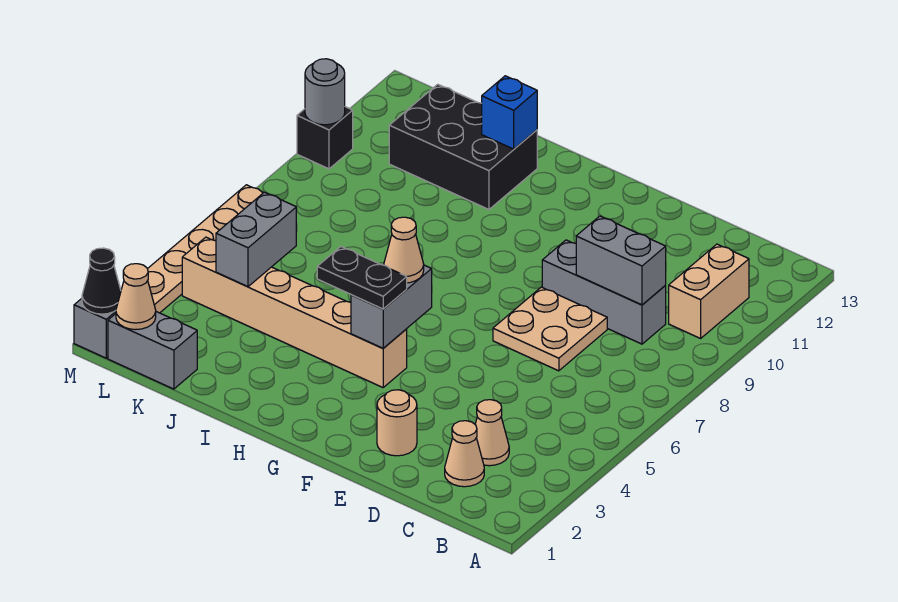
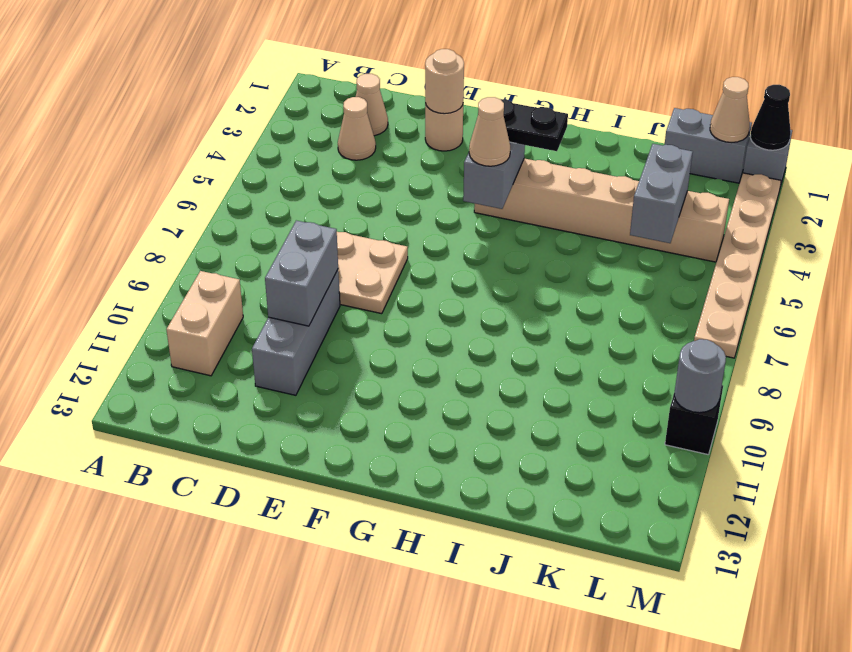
grey 1x3 brick [542,240,666,344] -> grey 1x3 brick turned to [252,270,340,395]
grey 1x2 brick [576,216,666,305] -> grey 1x2 brick turned to [265,220,338,326]
none -> tan 1x1 round brick [425,49,464,114]
black 2x3 brick [389,84,537,209] -> none
blue 1x1 brick [482,76,537,149] -> none

